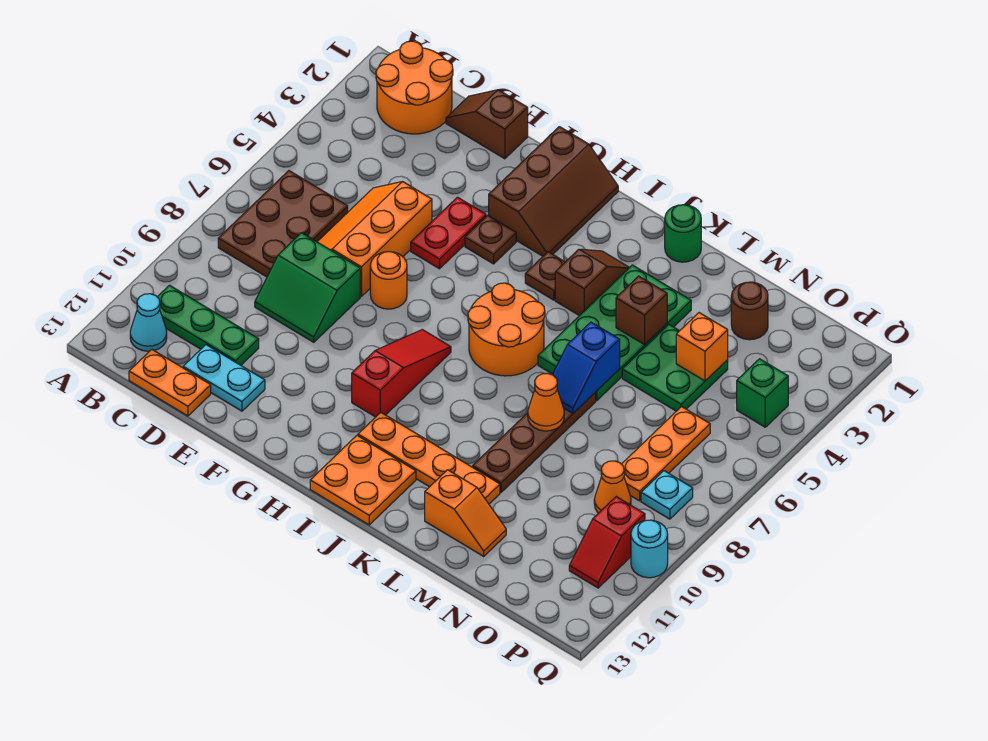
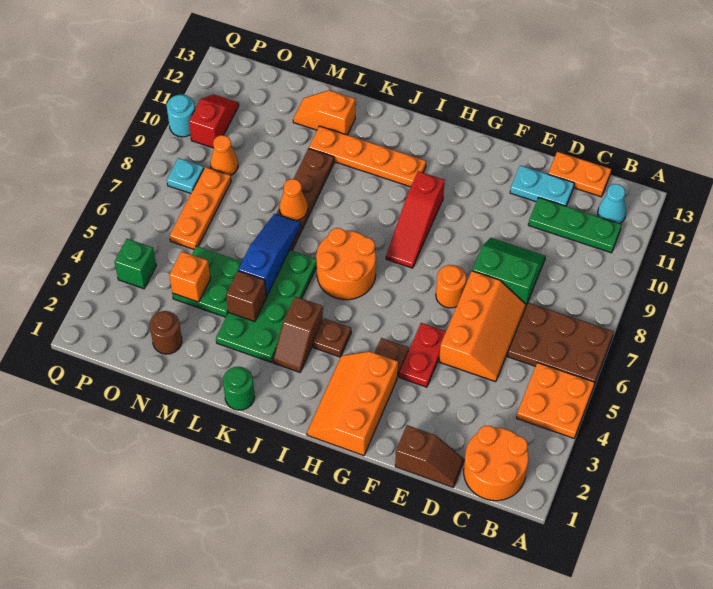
brown 2x3 plate [218,171,348,277] -> brown 2x3 plate turned to [508,303,614,385]
brown 2x3 slope [489,127,618,256] -> orange 2x3 slope [307,351,398,456]
orange 2x2 plate [310,436,416,525] -> orange 2x2 plate moved to [517,363,595,438]
blue 1x2 slope [552,322,620,413] -> blue 1x3 slope [238,214,301,297]

